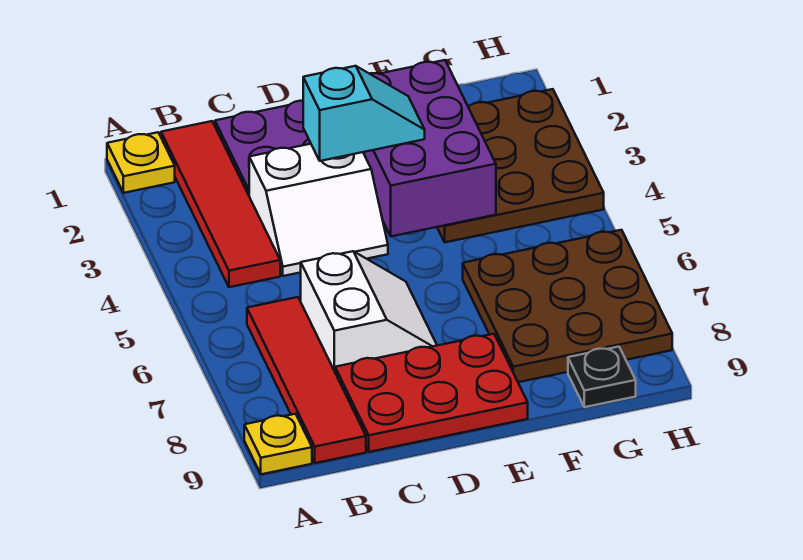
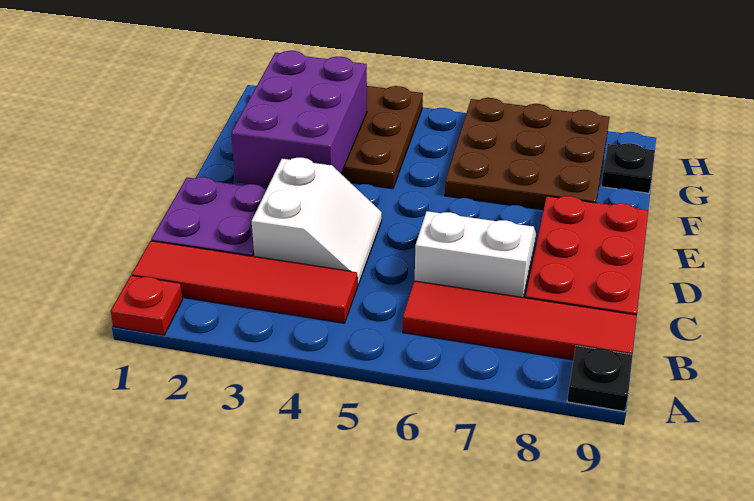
yellow 1x1 plate [107,132,175,193] -> red 1x1 plate [111,276,183,335]
yellow 1x1 plate [244,414,312,474] -> black 1x1 plate [567,346,632,411]
cyan 1x2 slope [303,66,425,161] -> none
purple 2x3 brick [363,60,496,236] -> purple 2x3 brick turned to [231,51,367,187]

